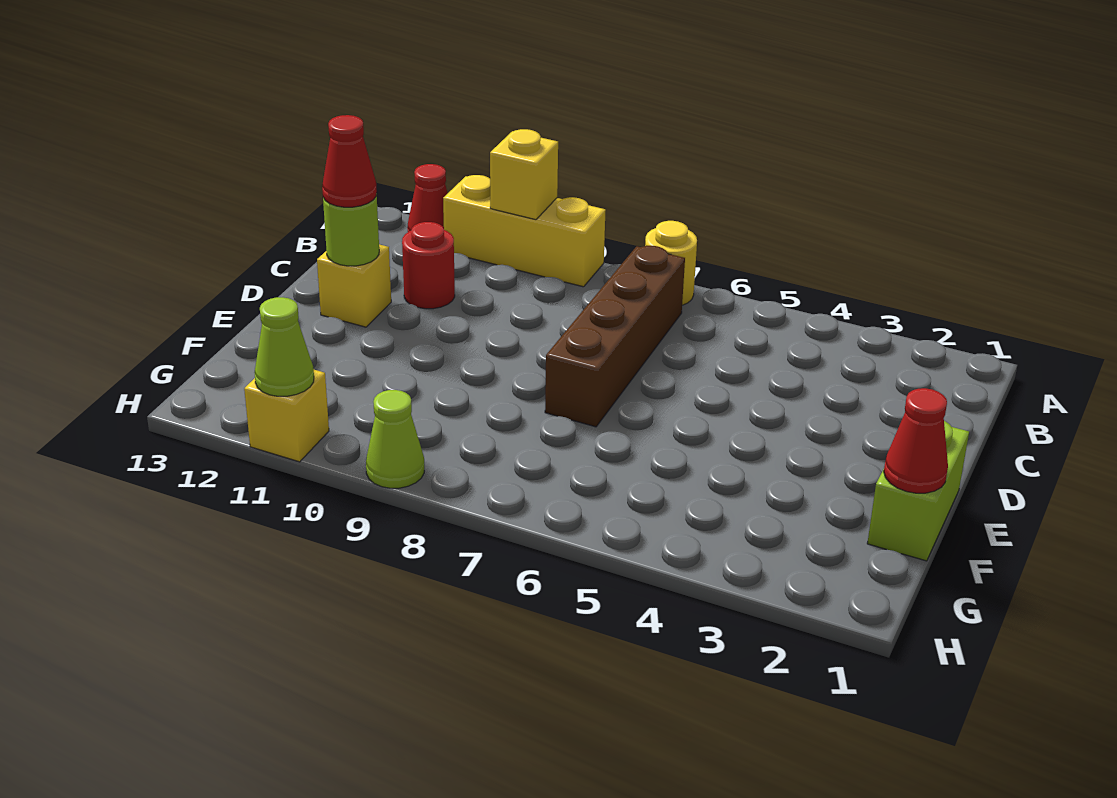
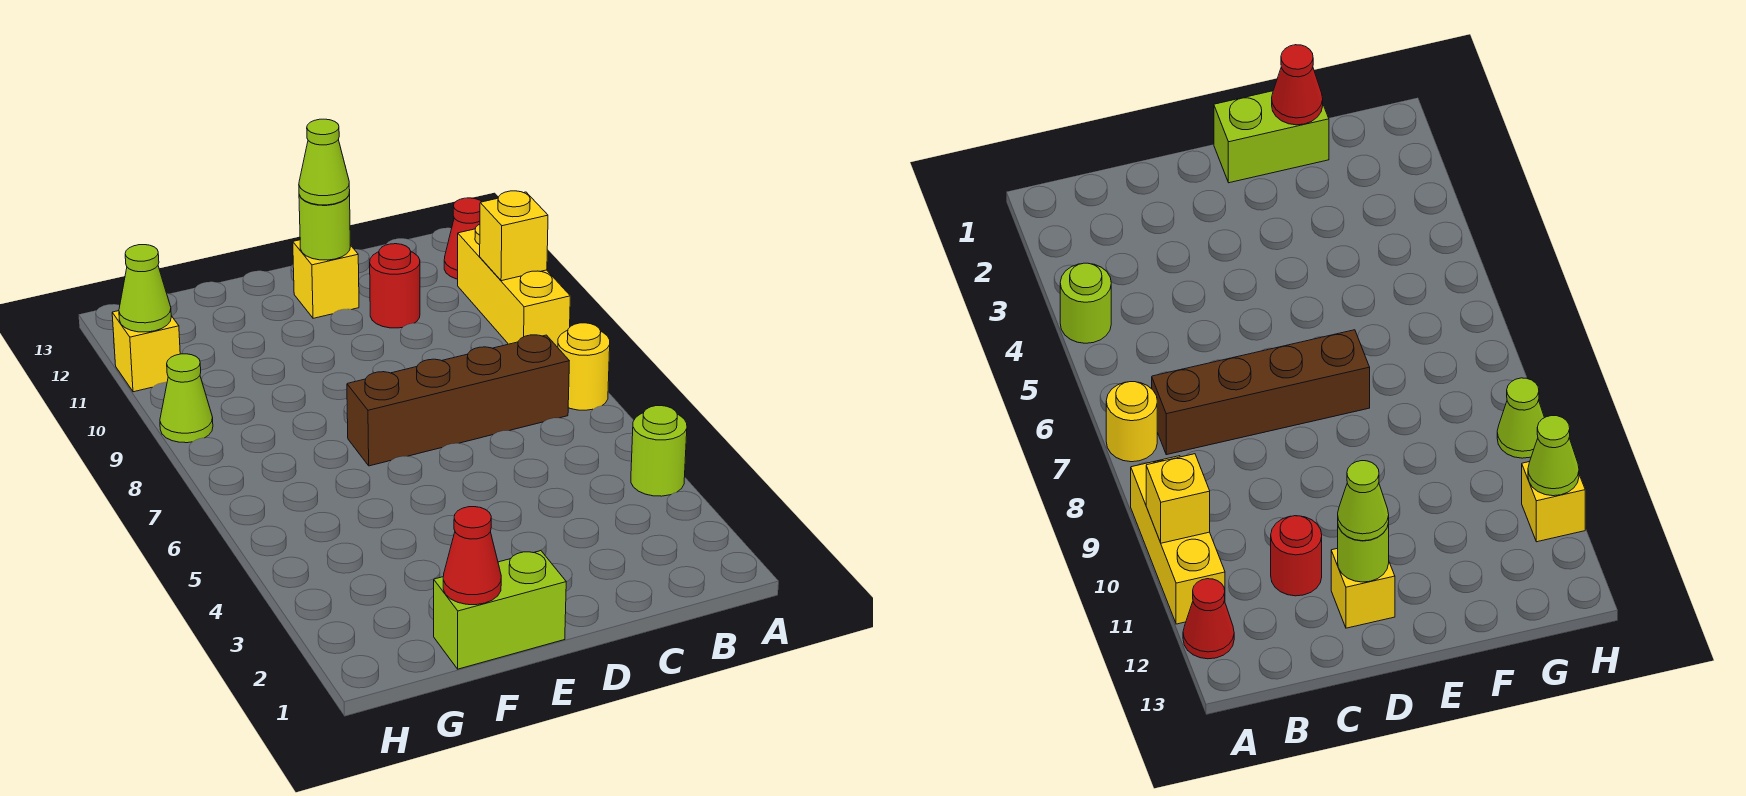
none -> lime 1x1 round brick [631,406,687,496]
red 1x1 cone [322,115,377,207] -> lime 1x1 cone [299,119,350,205]

